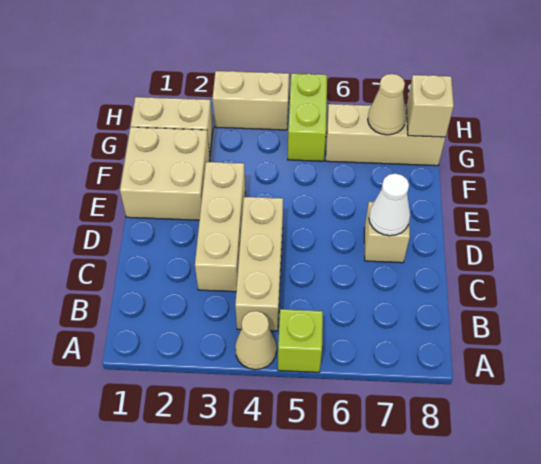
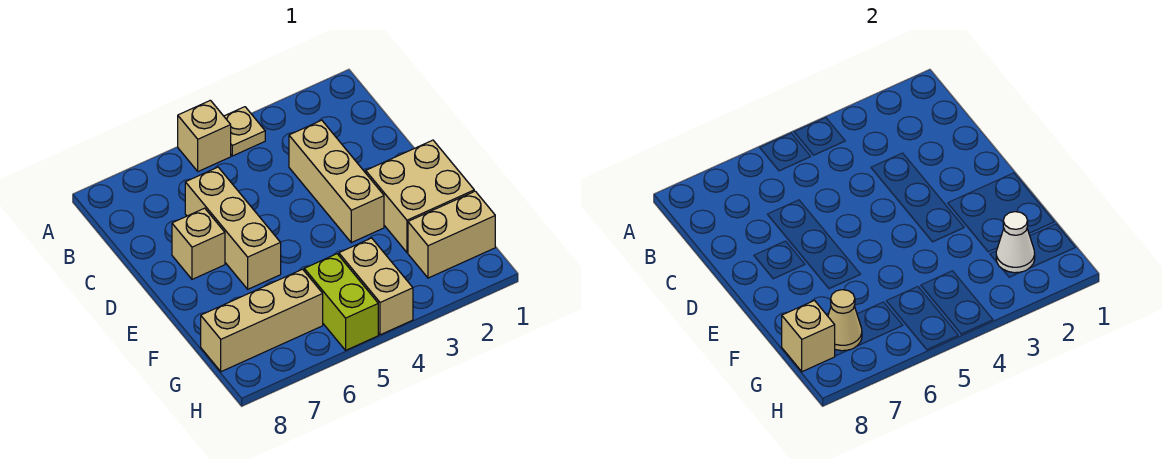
tan 1x1 cone [235,311,277,370] -> tan 1x1 plate [224,107,265,156]
lime 1x1 brick [278,309,323,372] -> tan 1x1 brick [178,100,231,171]
tan 1x3 brick [235,197,283,331] -> tan 1x3 brick moved to [185,167,281,289]
white 1x1 cone [369,174,410,236] -> white 1x1 cone moved to [996,212,1035,273]
tan 1x2 brick [212,71,289,130] -> tan 1x2 brick turned to [339,238,413,335]

